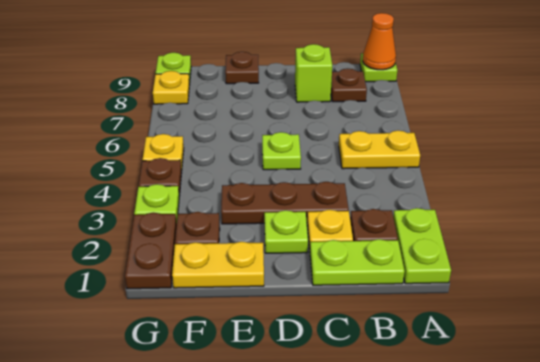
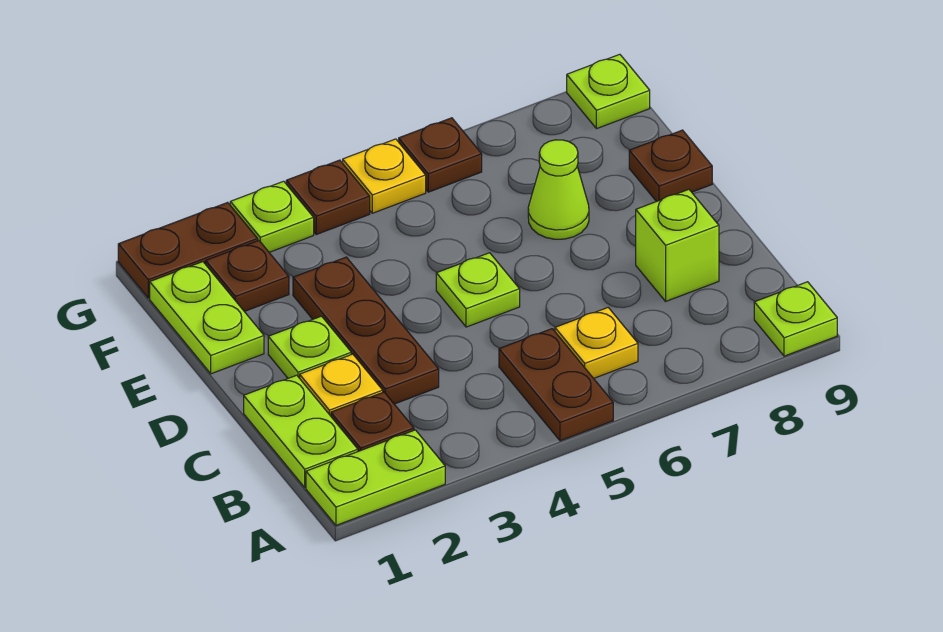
yellow 1x2 plate [339,130,420,169] -> brown 1x2 plate [499,329,613,441]
orange 1x1 cone [363,13,396,70] -> none
brown 1x1 plate [331,69,367,102] -> brown 1x1 plate moved to [399,118,482,192]
yellow 1x2 plate [172,242,264,288] -> lime 1x2 plate [150,262,264,374]
none -> lime 1x1 cone [528,140,589,239]
yellow 1x1 plate [153,71,190,104] -> yellow 1x1 plate moved to [555,308,638,378]

